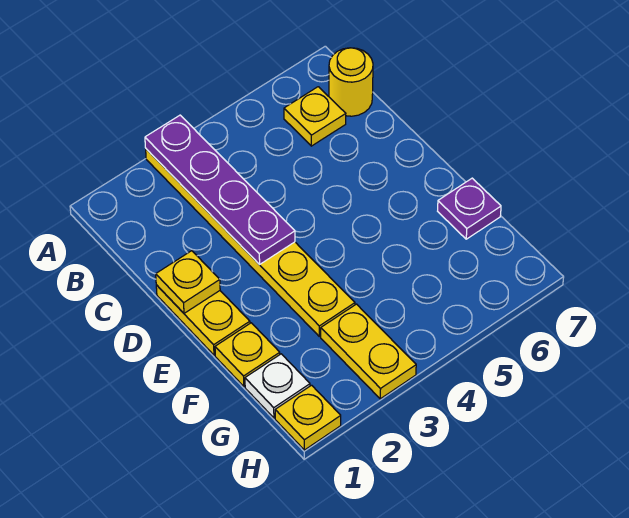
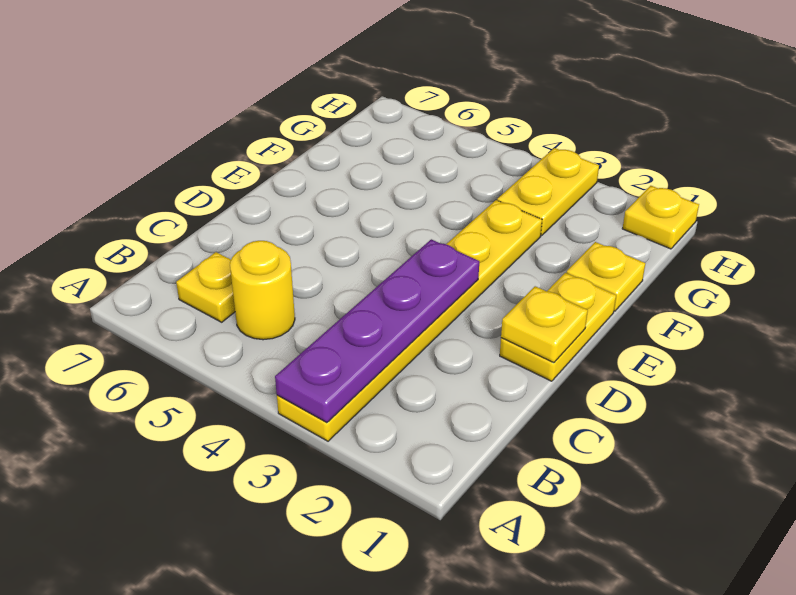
yellow 1x1 round brick [329,48,373,116] -> yellow 1x1 round brick moved to [230,241,295,340]
purple 1x1 plate [438,178,501,239] -> none
white 1x1 plate [245,354,310,418] -> none

